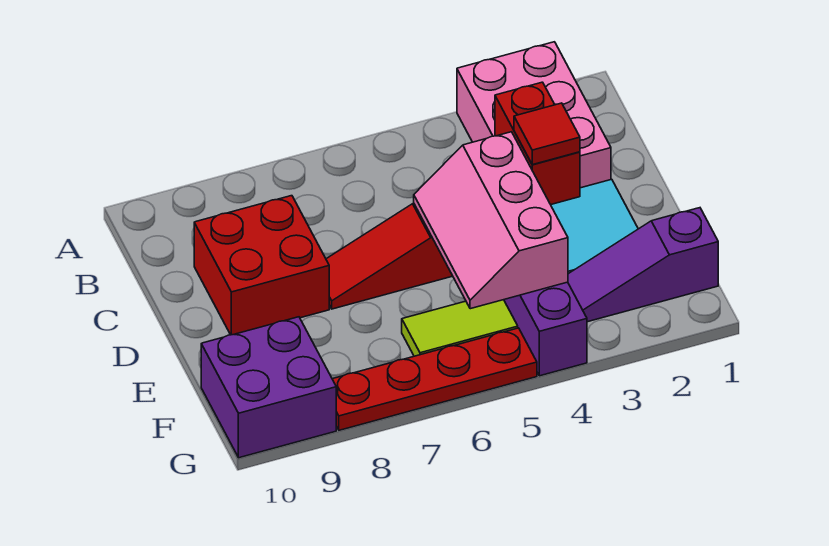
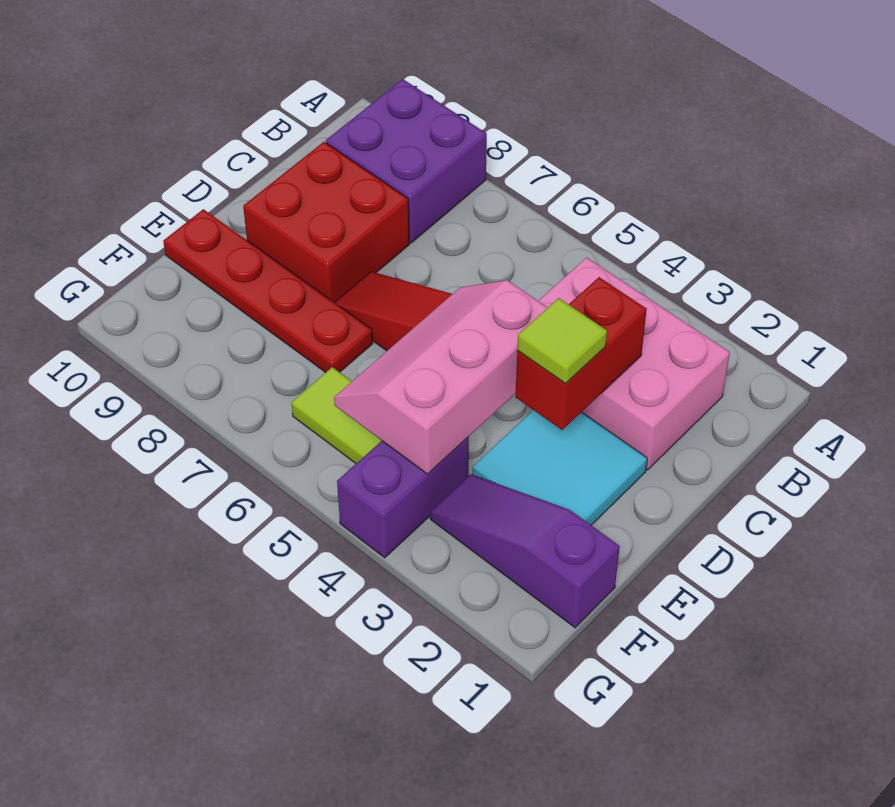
pink 2x3 brick [457,42,611,188] -> pink 2x3 brick turned to [538,257,730,470]
red 1x1 tile [514,103,580,165] -> lime 1x1 tile [517,298,607,383]
purple 2x2 brick [201,317,336,458] -> purple 2x2 brick moved to [326,79,487,243]
red 1x4 plate [333,328,537,430] -> red 1x4 plate moved to [163,209,373,373]

